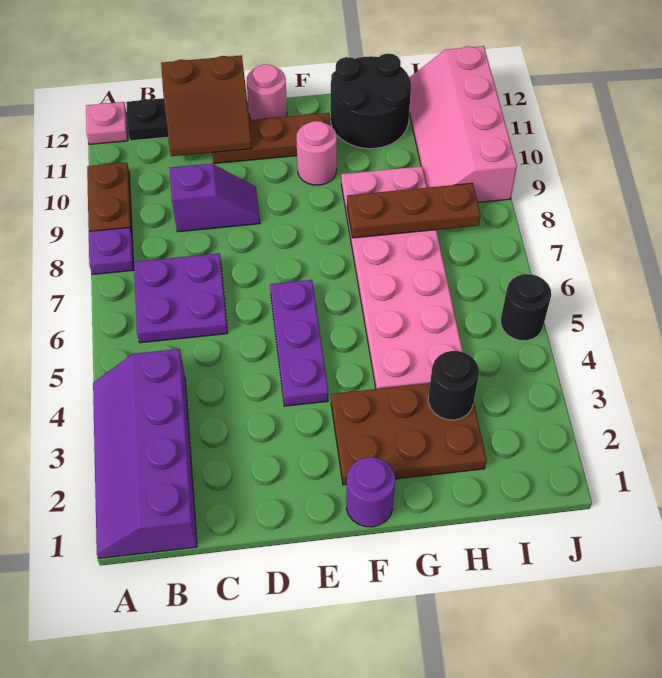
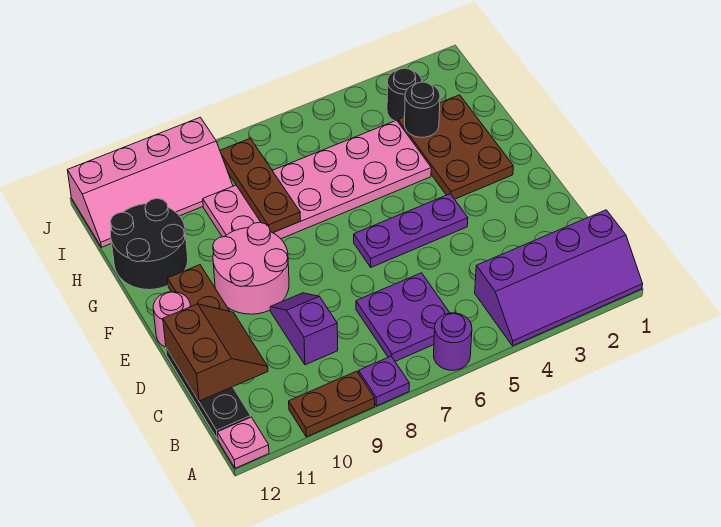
purple 1x1 round brick [346,457,395,527] -> purple 1x1 round brick moved to [434,313,472,370]
pink 1x1 round brick [296,121,337,185] -> pink 2x2 round brick [213,222,289,314]
black 1x1 round brick [501,274,551,341] -> black 1x1 round brick moved to [387,68,422,121]

